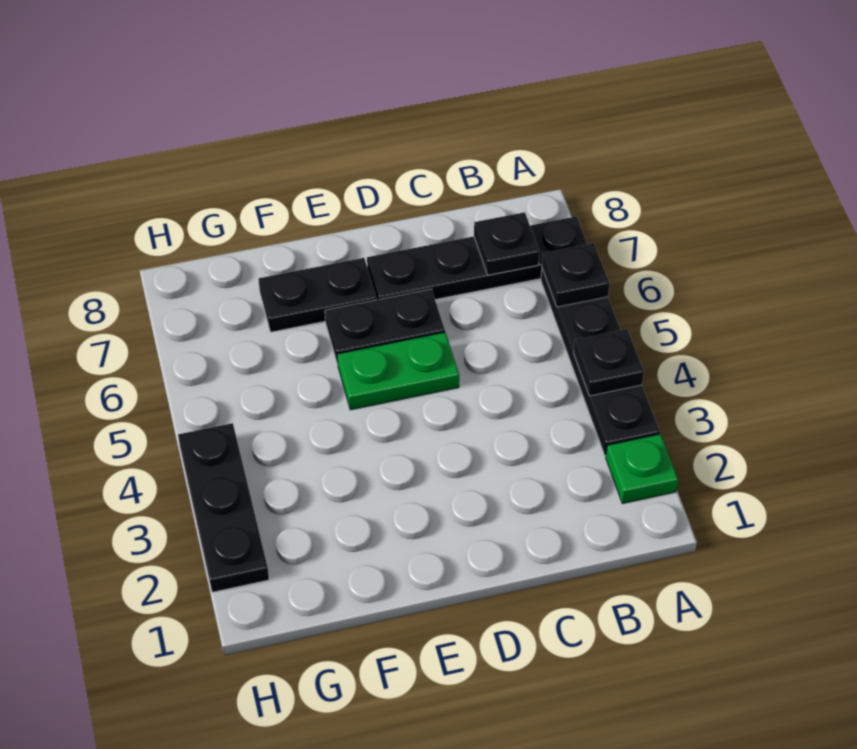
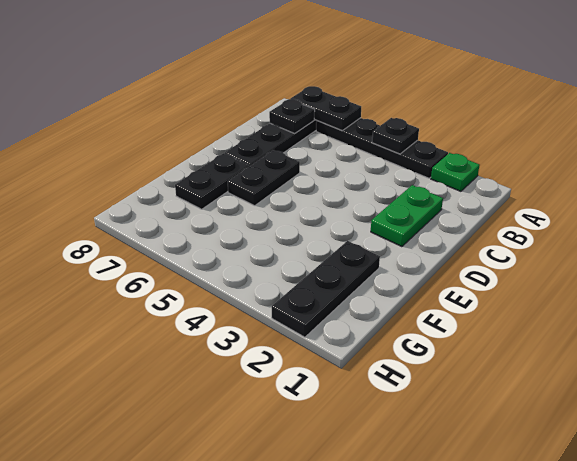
black 1x1 plate [542,243,609,307] -> black 1x2 plate [291,86,361,131]
green 1x2 plate [337,332,459,410] -> green 1x2 plate moved to [371,185,443,247]
black 1x3 plate [178,423,269,592] -> black 1x3 plate turned to [272,241,380,337]

